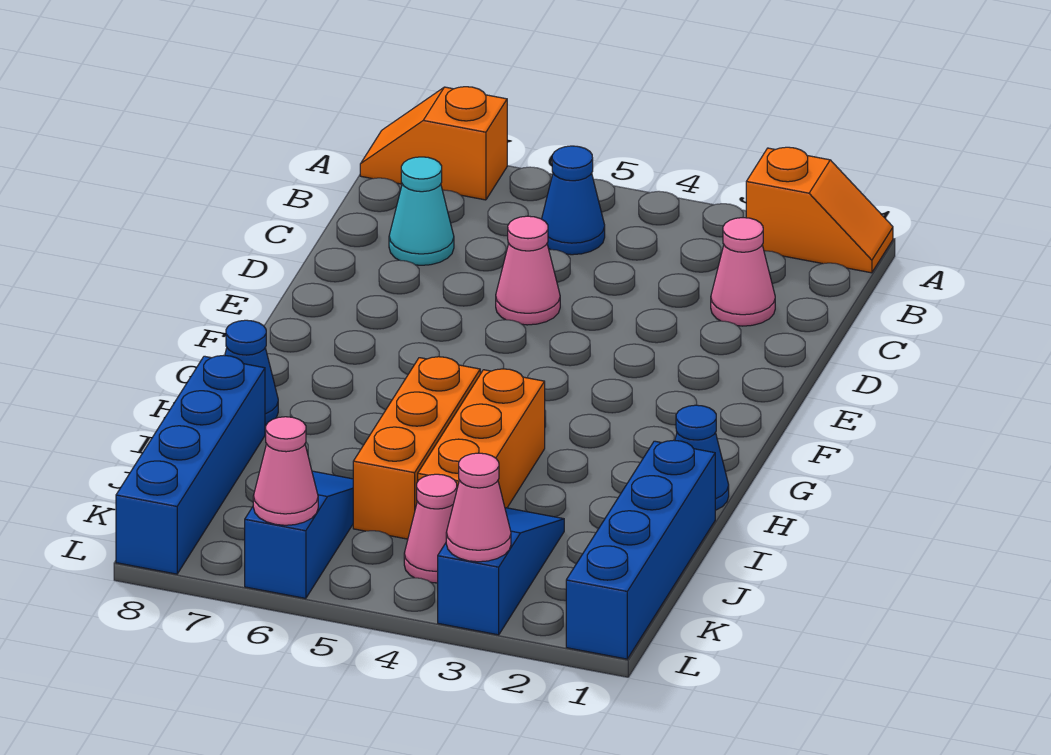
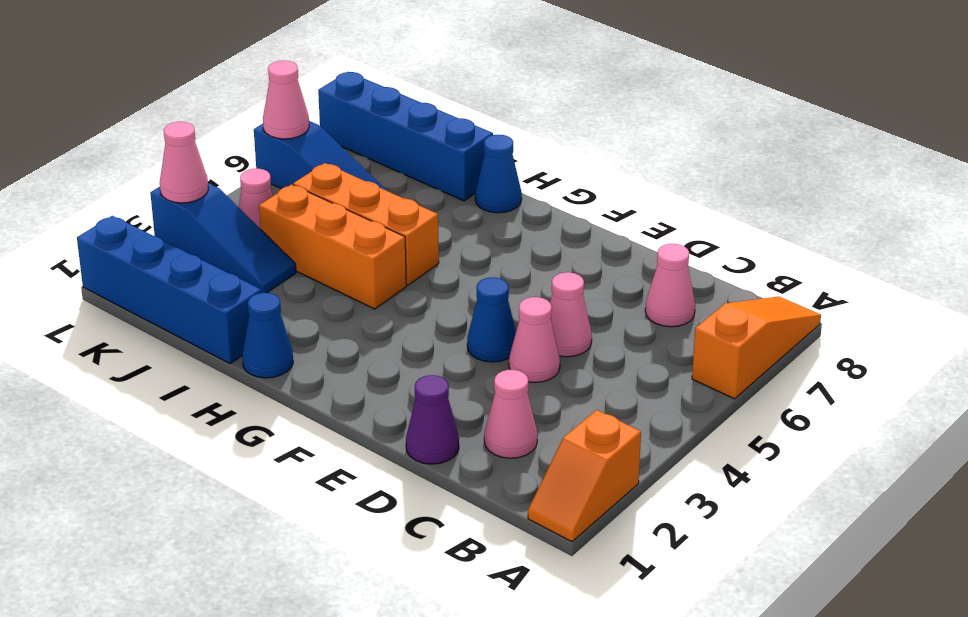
orange 1x2 slope [360,87,507,200] -> orange 1x3 slope [692,296,821,399]
blue 1x1 cone [542,146,605,255] -> blue 1x1 cone moved to [467,277,516,362]
cyan 1x1 cone [389,157,454,265] -> pink 1x1 cone [645,244,695,327]
none -> purple 1x1 cone [406,375,459,464]
none -> pink 1x1 cone [509,297,560,382]

